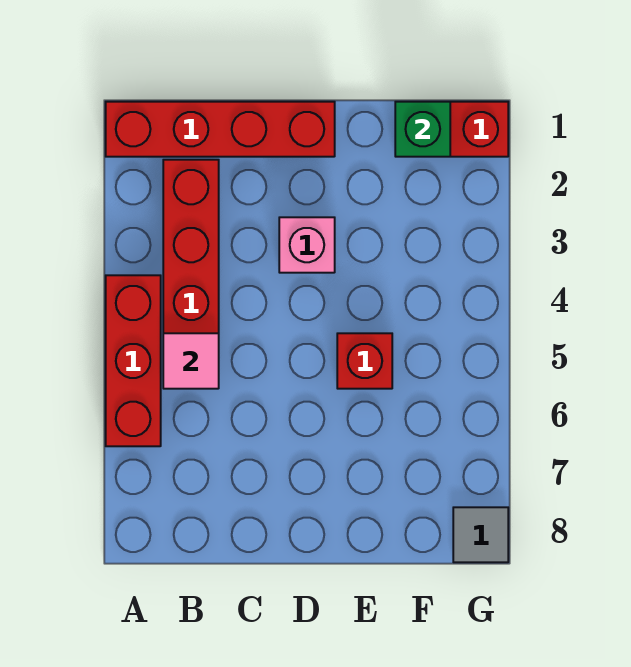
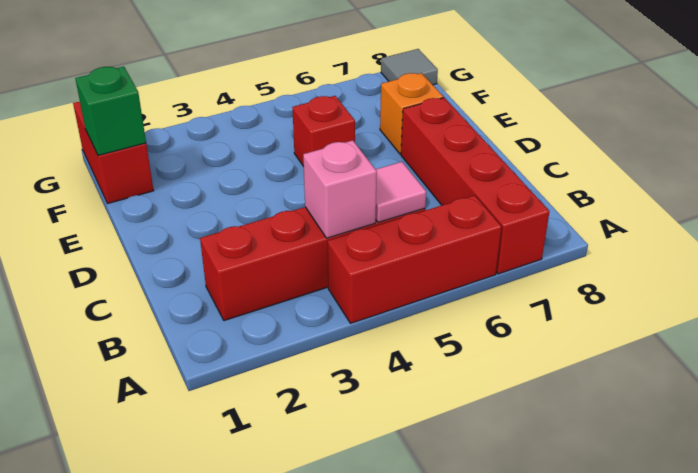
red 1x4 brick [106,102,335,157] -> red 1x4 brick moved to [401,98,550,274]
pink 1x1 brick [279,217,335,273] -> pink 1x1 brick moved to [303,140,377,238]
none -> orange 1x1 brick [380,73,443,154]

